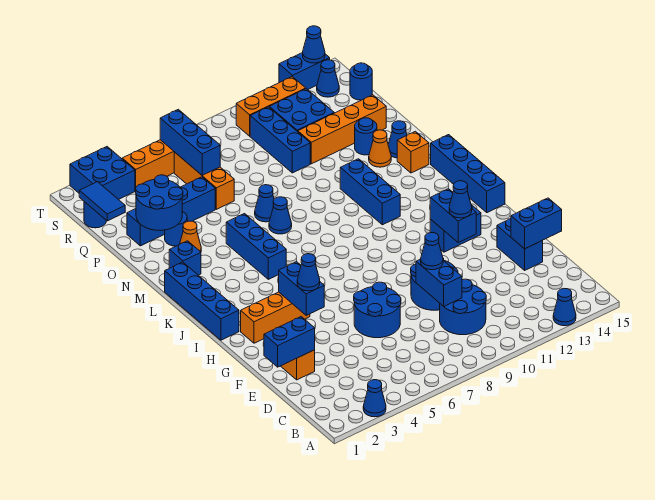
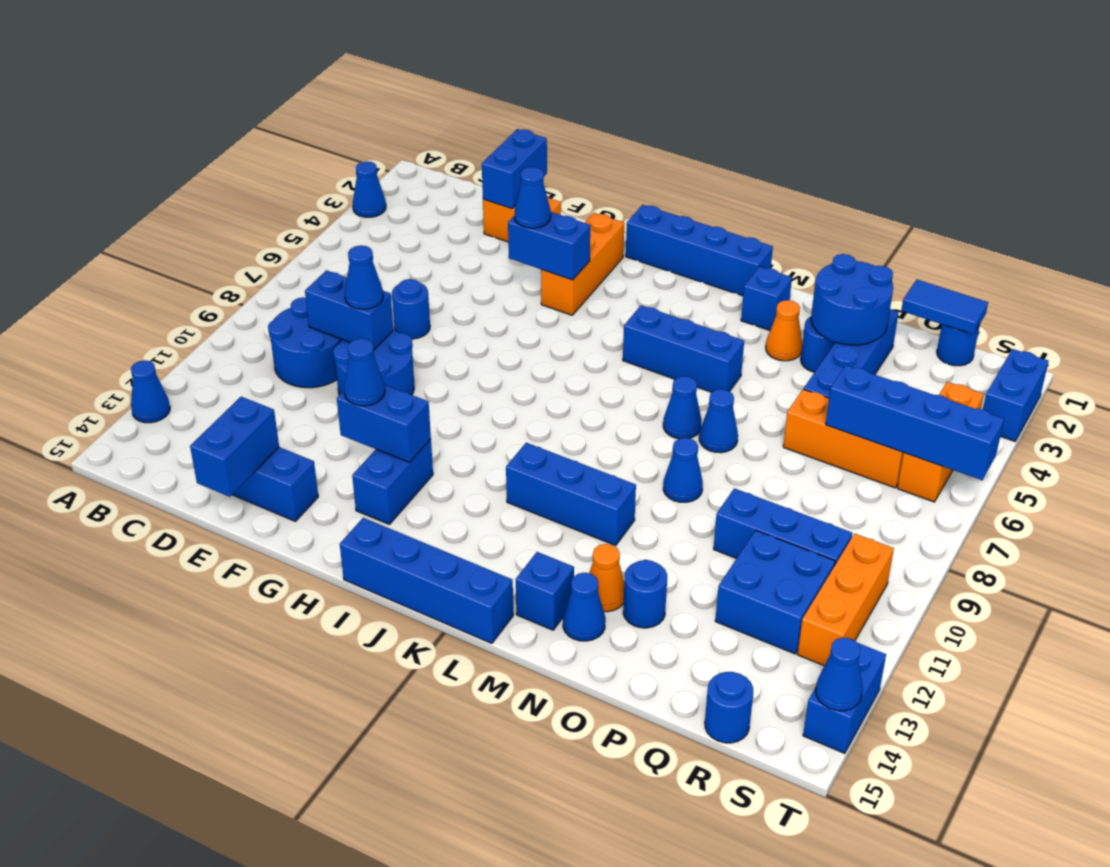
blue 2x2 round brick [354,282,401,338] -> blue 1x1 round brick [392,279,430,339]
orange 1x1 brick [397,131,429,173] -> blue 1x1 brick [516,552,574,630]
orange 1x4 brick [298,95,386,164] -> none
blue 1x3 brick [160,109,220,175] -> blue 1x4 brick [826,365,1004,480]
blue 2x2 brick [70,147,135,200] -> blue 1x2 brick [983,349,1049,441]
blue 1x1 cone [317,60,339,97] -> blue 1x1 cone moved to [663,438,703,502]

